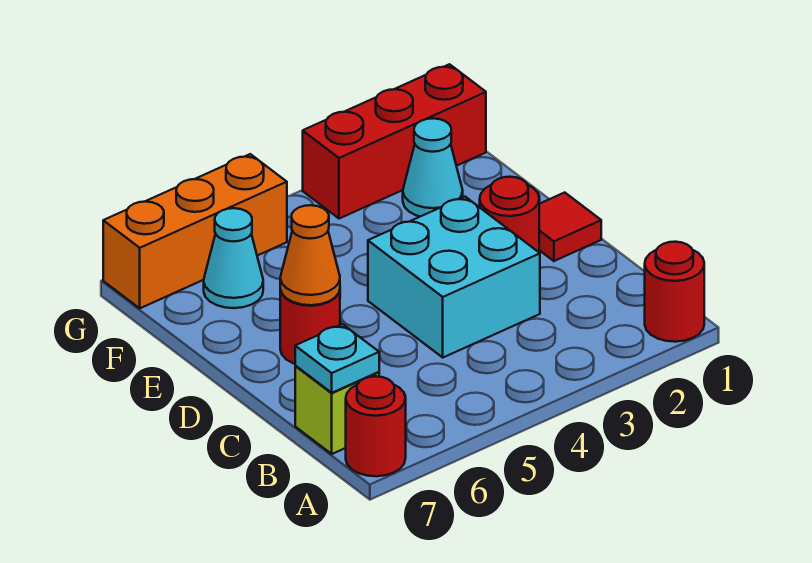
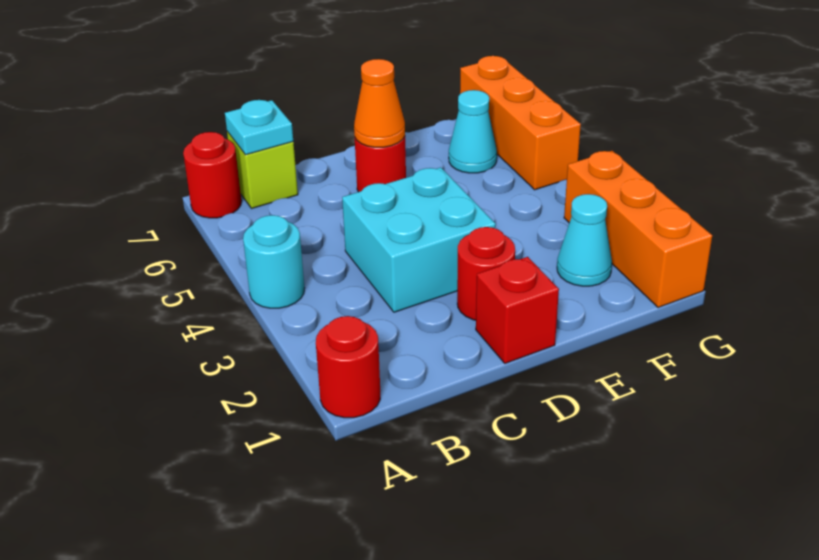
none -> cyan 1x1 round brick [243,215,304,308]
red 1x1 tile [539,193,601,261] -> red 1x1 brick [476,257,559,363]
red 1x3 brick [303,64,486,219] -> orange 1x3 brick [564,151,712,308]

